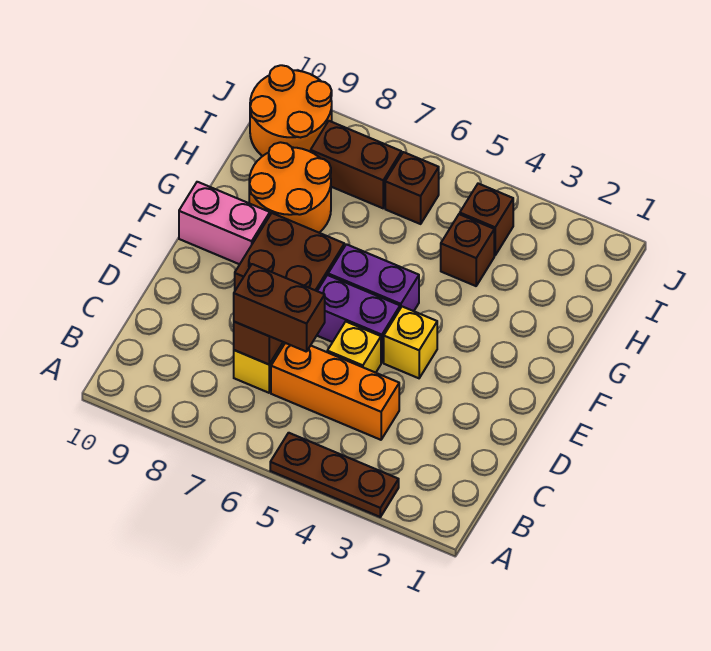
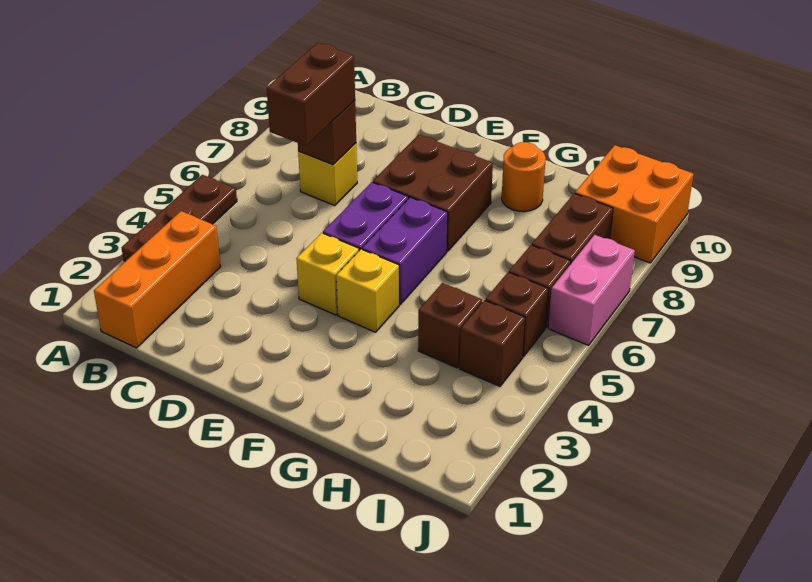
orange 1x3 brick [271,343,399,440] -> orange 1x3 brick moved to [94,211,221,348]
yellow 1x1 brick [327,322,381,373] -> yellow 1x1 brick moved to [336,249,399,332]
pink 1x2 brick [179,182,270,264] -> pink 1x2 brick moved to [548,235,635,345]
orange 2x2 round brick [249,142,331,233] -> orange 1x1 round brick [502,142,546,212]
none -> brown 1x1 brick [485,272,548,357]
orange 2x2 round brick [250,65,332,156] -> orange 2x2 brick [575,145,693,263]

